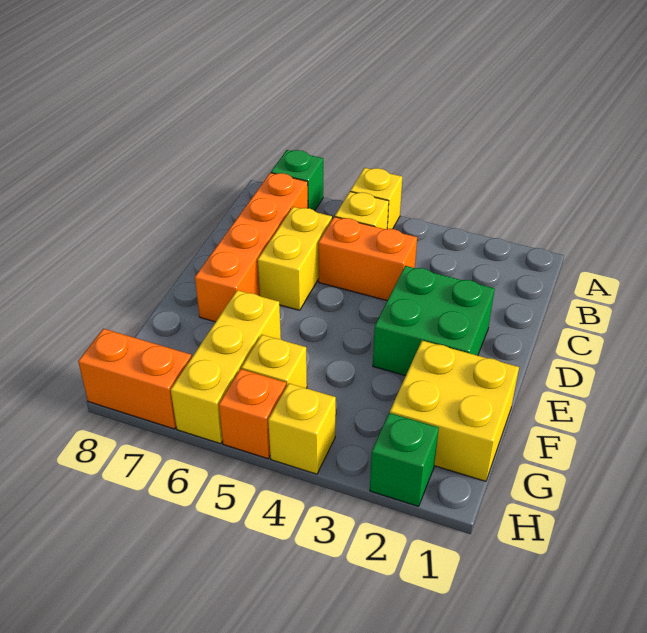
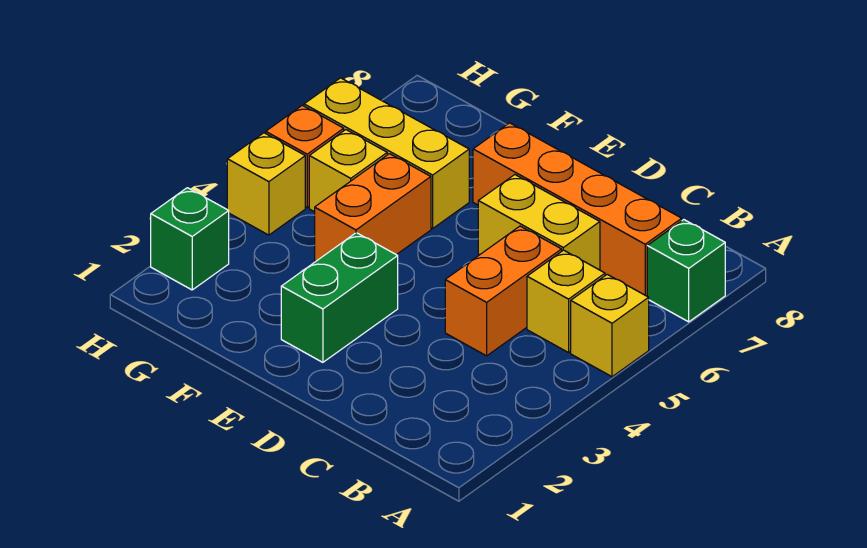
green 2x2 brick [373,266,495,376] -> green 1x2 brick [281,233,398,362]
yellow 2x2 brick [390,341,519,481] -> none
orange 1x2 brick [78,329,192,429] -> orange 1x2 brick moved to [315,154,431,261]

